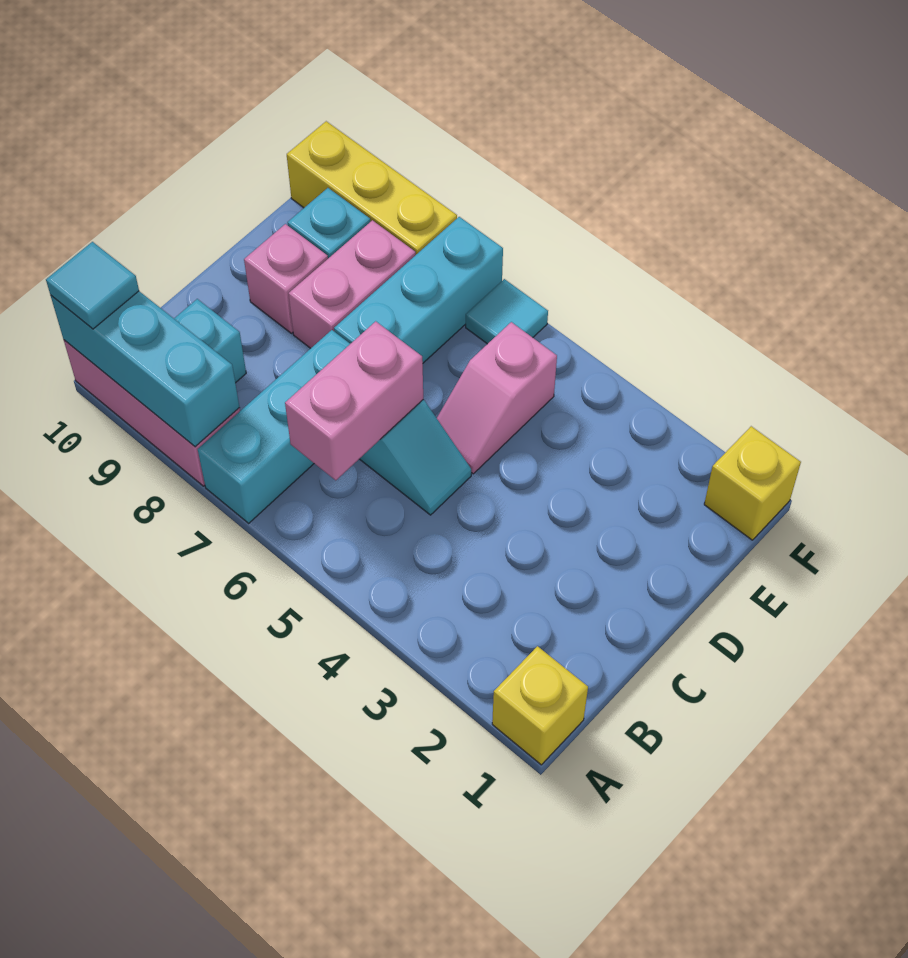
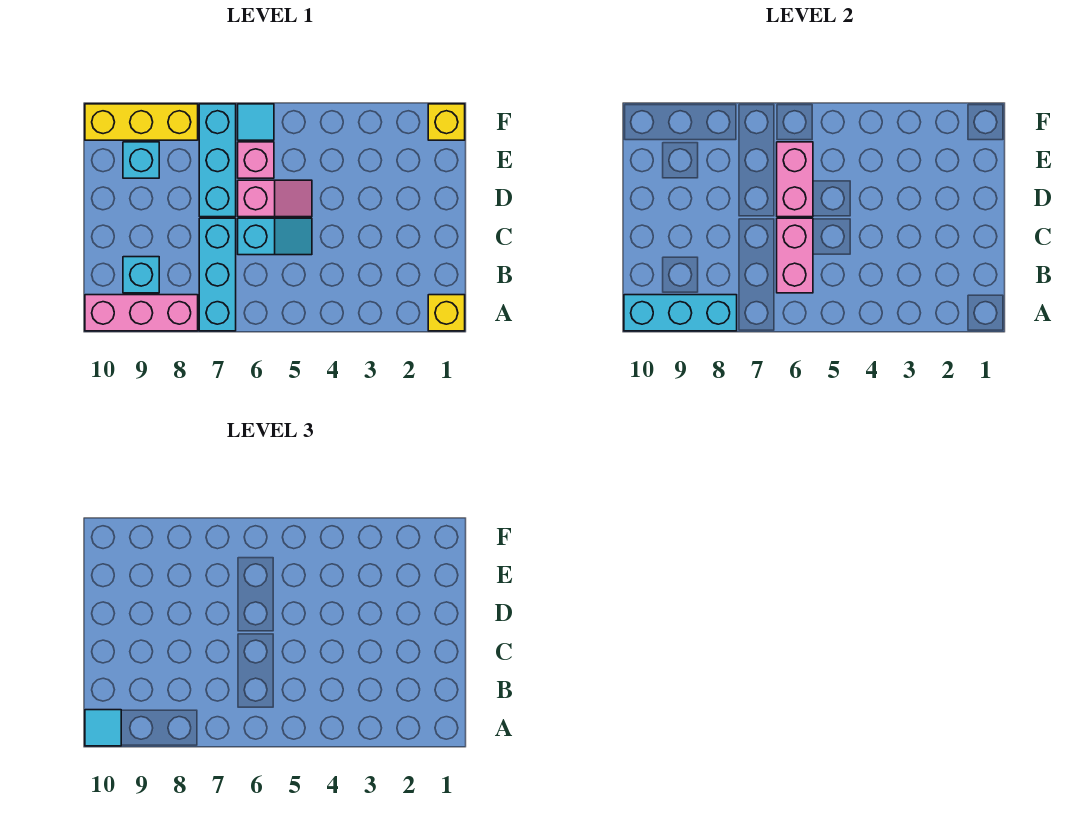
pink 1x2 slope [437,322,557,474] -> pink 1x2 slope turned to [238,180,312,217]
pink 1x2 brick [289,220,416,348] -> pink 1x2 brick moved to [777,142,813,217]
pink 1x1 brick [244,224,328,333] -> pink 1x1 brick moved to [238,142,274,178]

